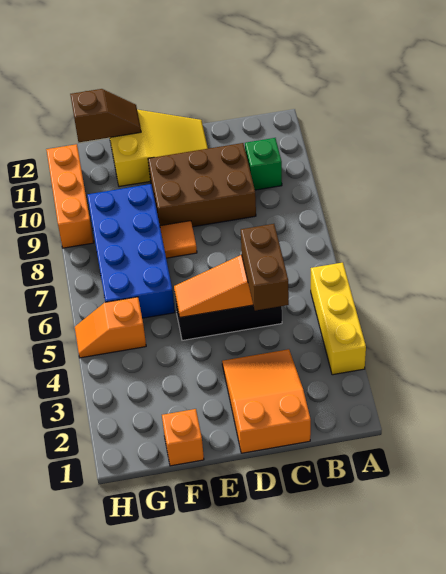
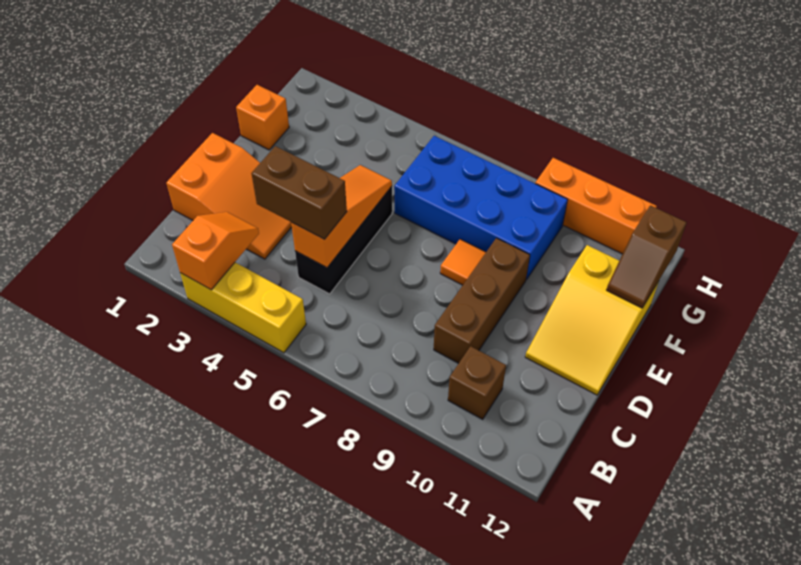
green 1x1 brick [245,138,282,190] -> brown 1x1 brick [448,346,506,419]
brown 2x3 brick [148,143,256,227] -> brown 1x3 brick [434,238,530,363]
orange 1x2 slope [75,297,146,358] -> orange 1x2 slope moved to [172,212,259,290]

